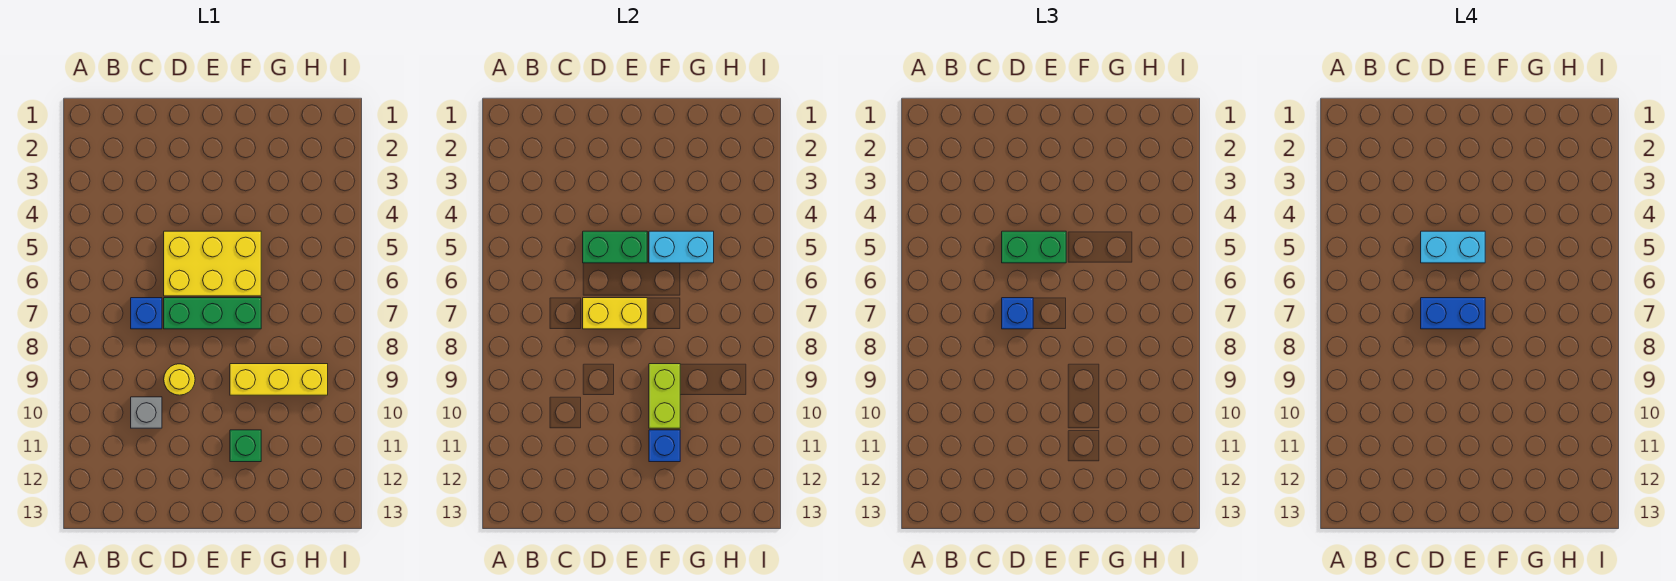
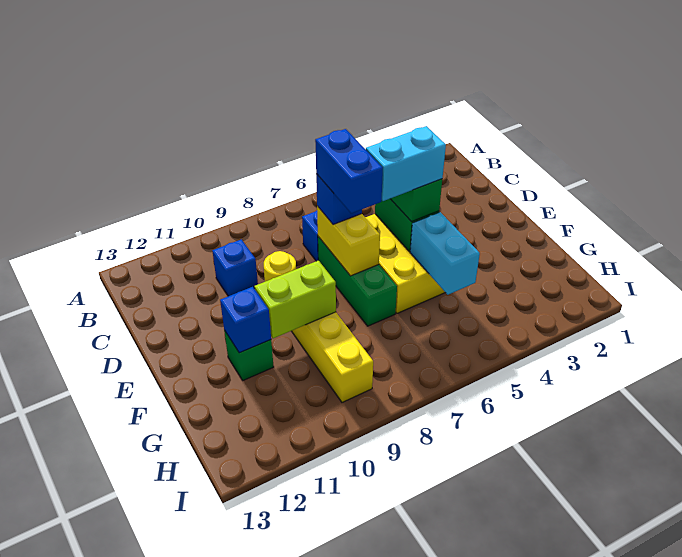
grey 1x1 brick [131,397,162,428] -> blue 1x1 brick [212,239,258,296]
cyan 1x2 brick [1421,231,1485,263] -> cyan 1x2 brick turned to [366,126,446,201]

